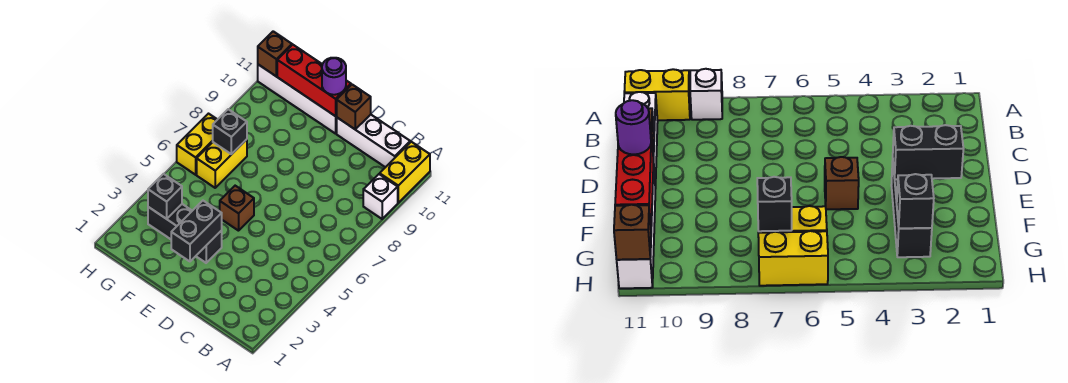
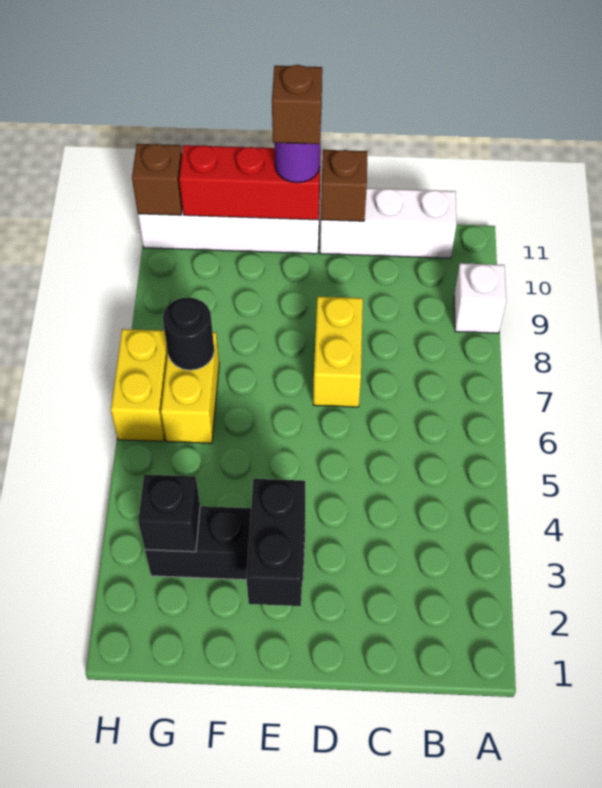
yellow 1x2 brick [380,142,430,203] -> yellow 1x2 brick moved to [313,297,363,407]
brown 1x1 brick [220,186,254,231] -> brown 1x1 brick moved to [272,65,322,144]
black 1x1 brick [213,109,247,154] -> black 1x1 round brick [163,297,214,370]

